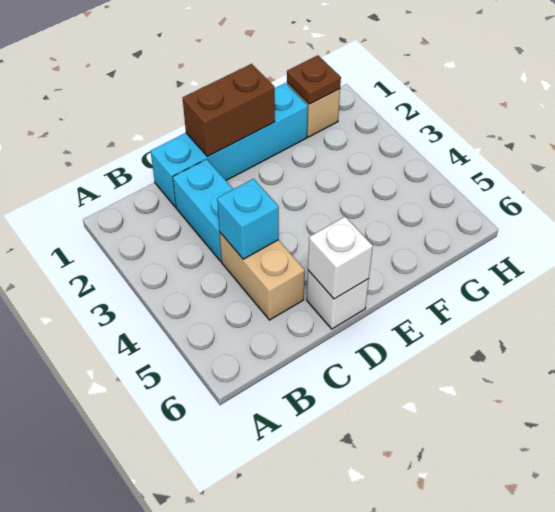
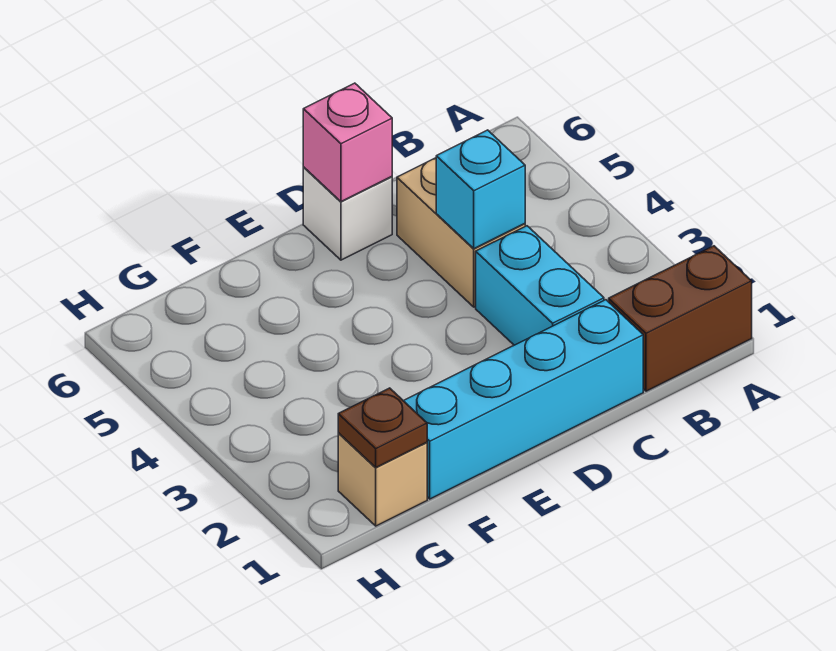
brown 1x2 brick [183,64,275,156] -> brown 1x2 brick moved to [609,246,752,391]
white 1x1 brick [308,217,373,299] -> pink 1x1 brick [303,83,392,202]

